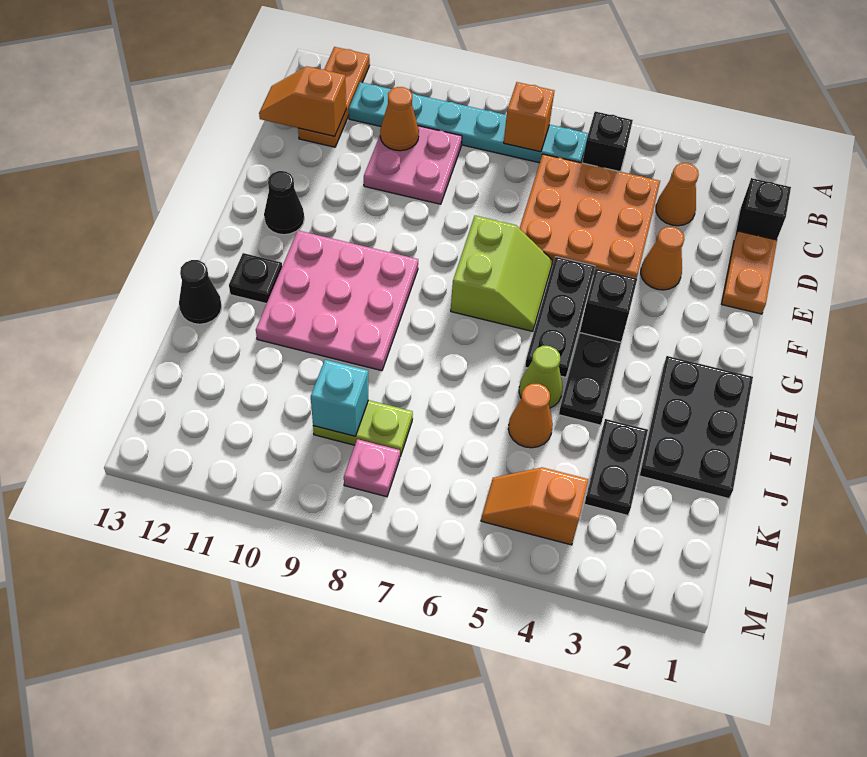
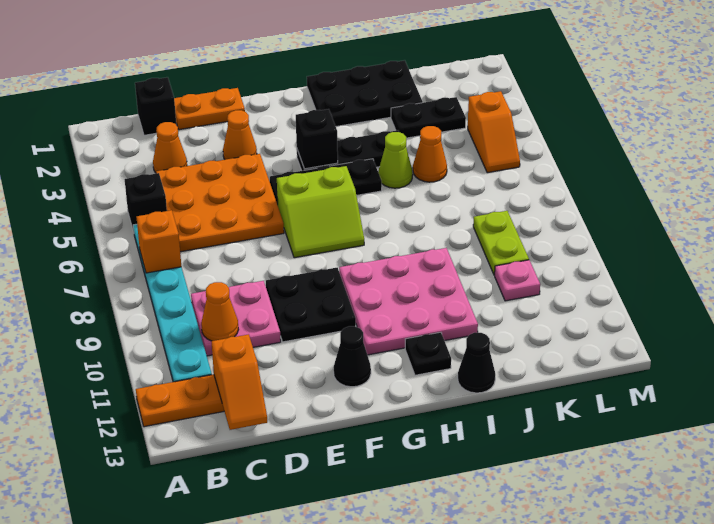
none -> black 2x2 plate [266,268,356,342]
lime 2x2 slope [451,216,553,331] -> lime 2x2 slope turned to [277,166,364,258]
cyan 1x1 brick [311,360,368,436] -> none
pink 1x1 plate [344,439,400,497] -> pink 1x1 plate moved to [495,260,540,301]

